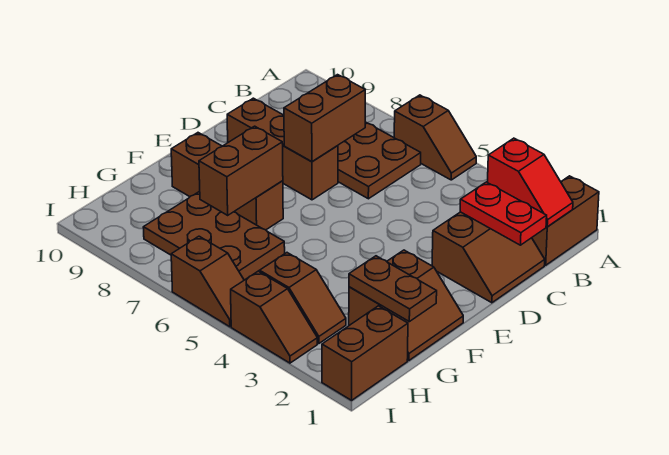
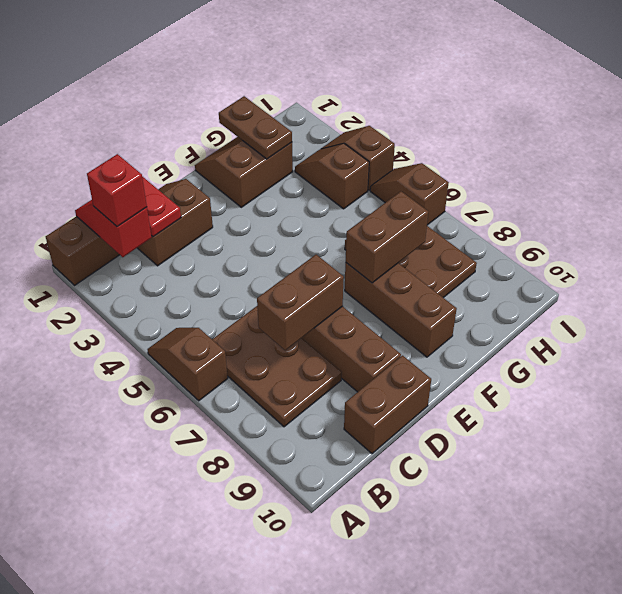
none -> red 1x1 brick [87,154,147,227]
brown 1x2 brick [322,306,408,400] -> brown 1x2 brick moved to [344,355,431,454]

